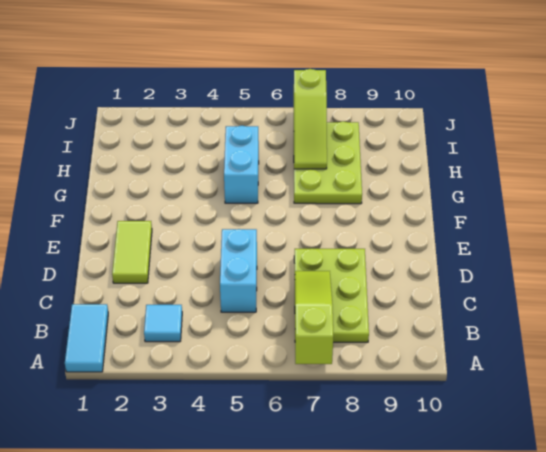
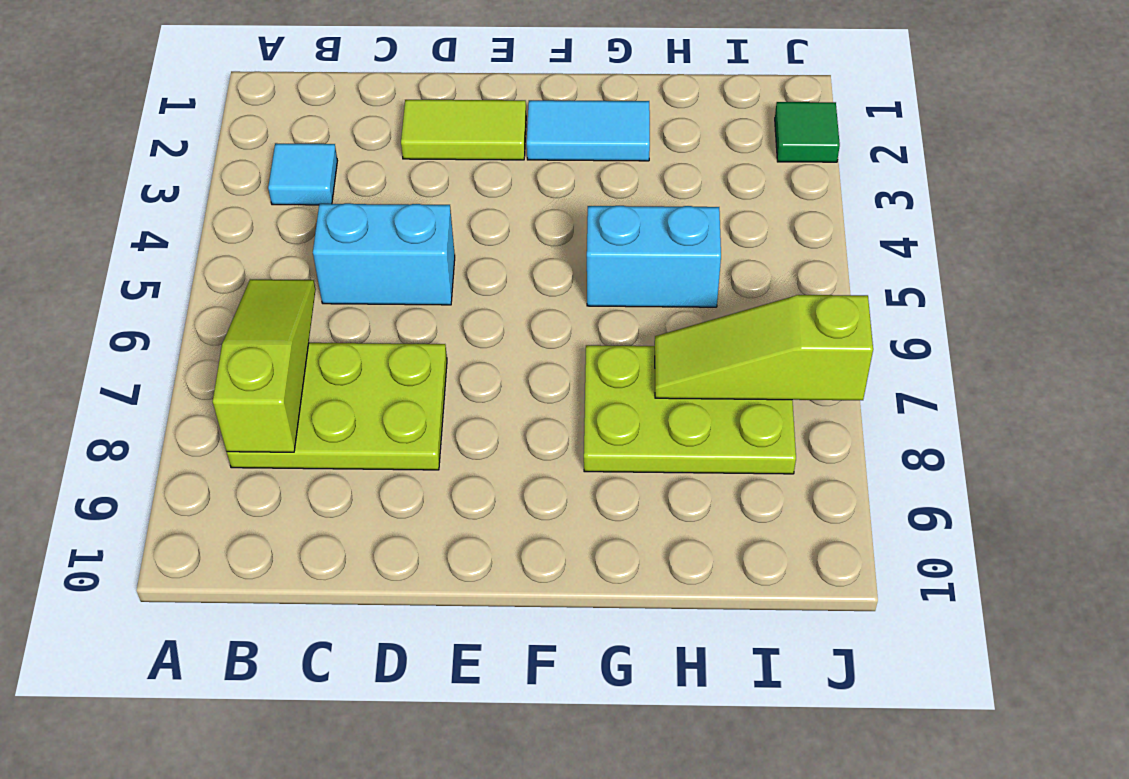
cyan 1x2 tile [65,304,108,372] -> cyan 1x2 tile moved to [527,100,650,161]
lime 1x3 slope [295,271,333,364] -> lime 1x3 slope turned to [213,279,316,452]
none -> green 1x1 tile [775,102,840,162]

